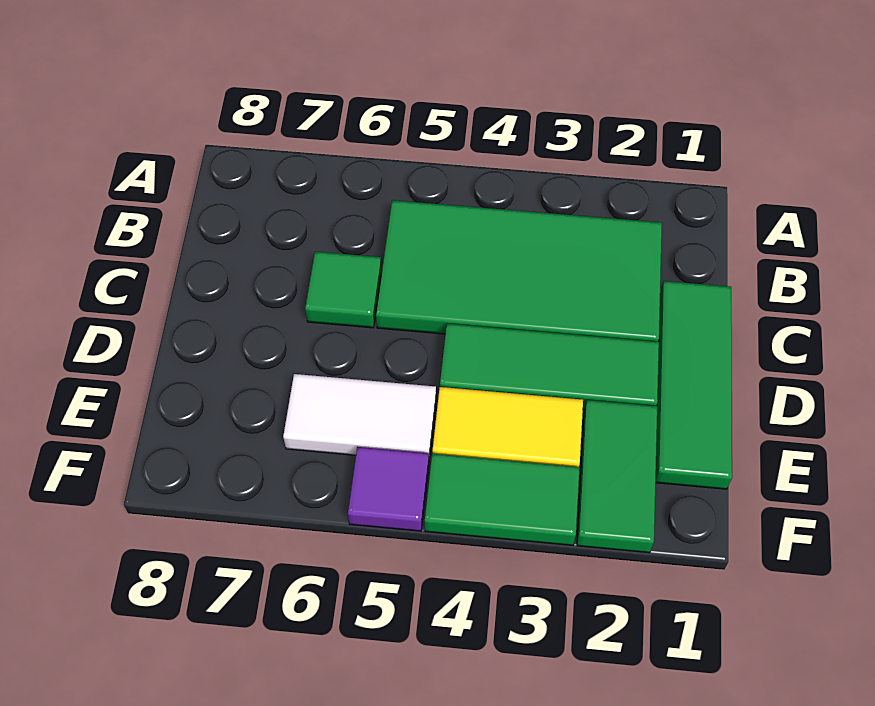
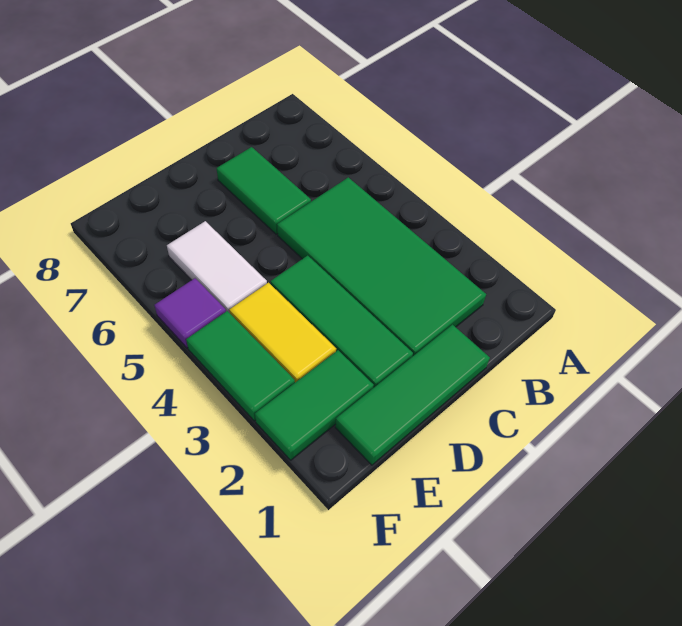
green 1x1 tile [305,252,382,328] -> green 1x2 tile [217,147,311,234]

